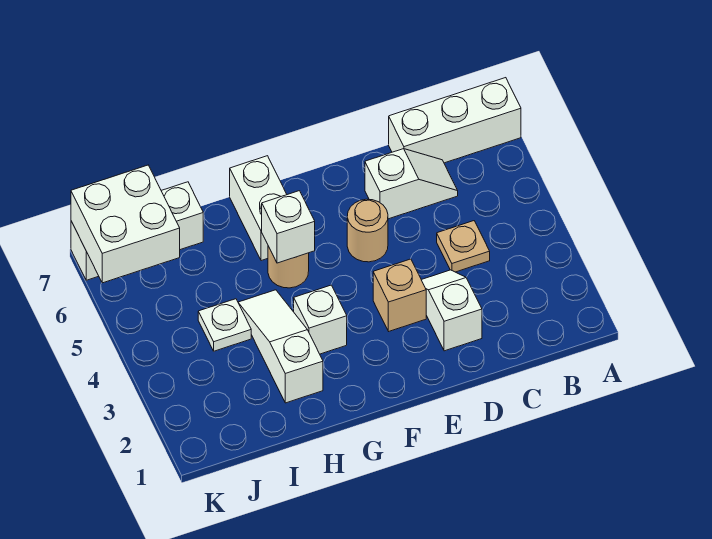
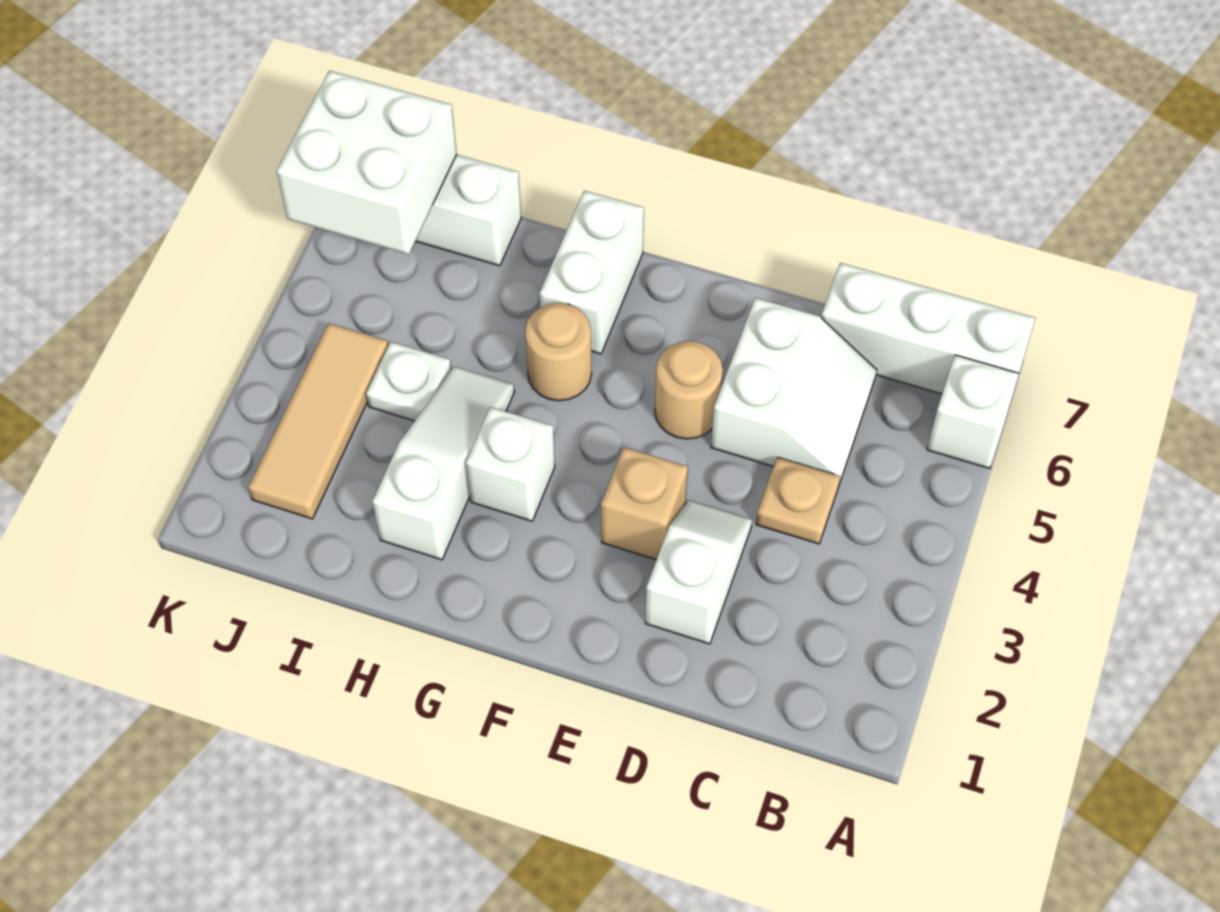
white 1x2 slope [365,149,458,219] -> white 2x2 slope [711,298,877,484]
white 1x1 brick [262,191,315,263] -> white 1x1 brick moved to [927,355,1019,469]
none -> tan 1x3 tile [248,323,388,519]

